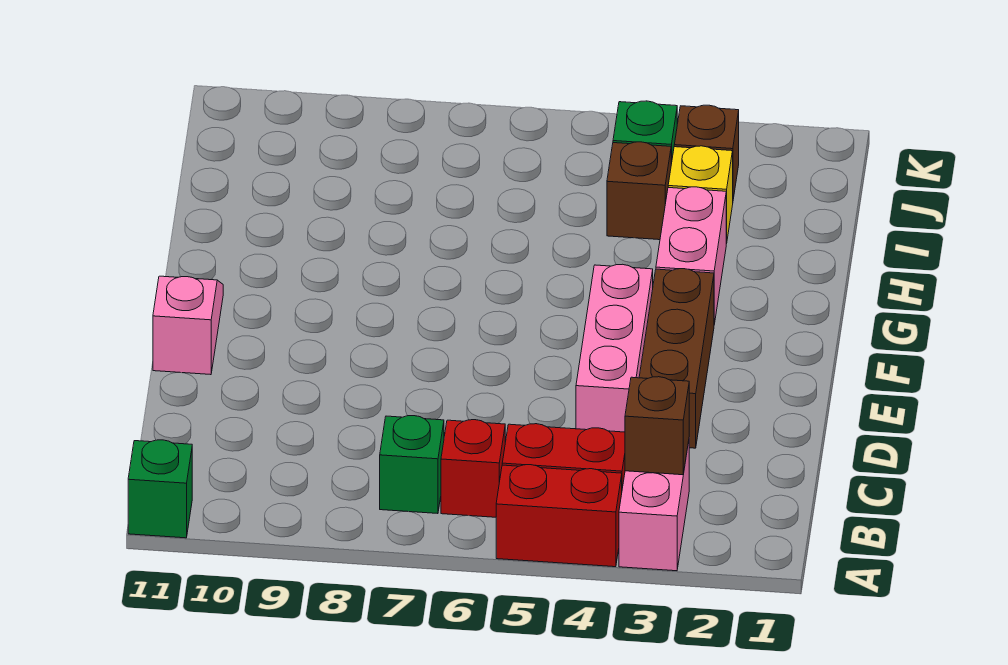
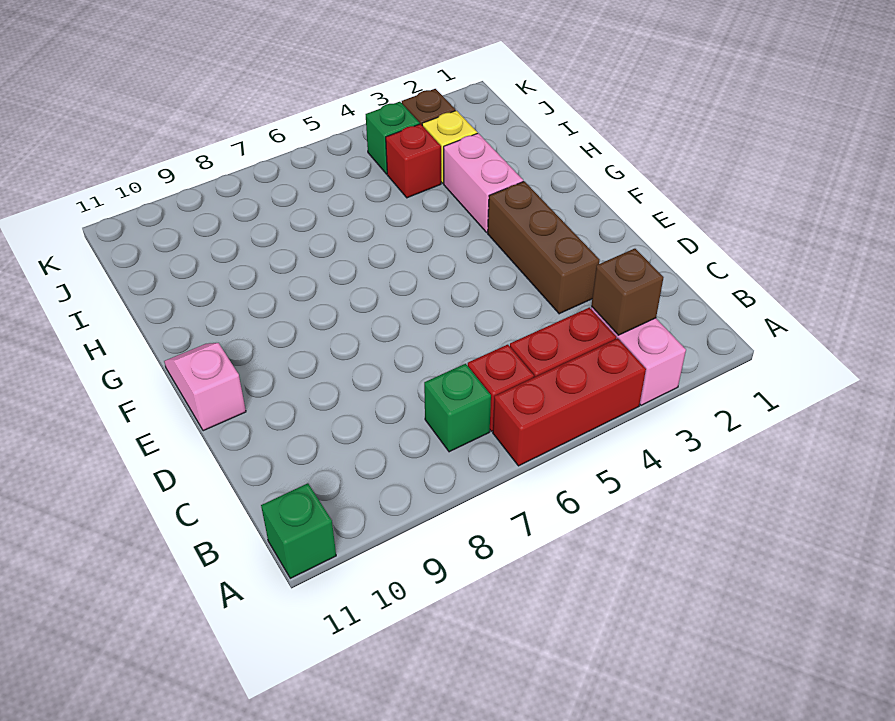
red 1x2 brick [496,465,622,567] -> red 1x3 brick [493,338,646,466]
pink 1x3 brick [576,264,653,432] -> none
brown 1x1 brick [607,142,671,240] -> red 1x1 brick [386,124,441,198]

